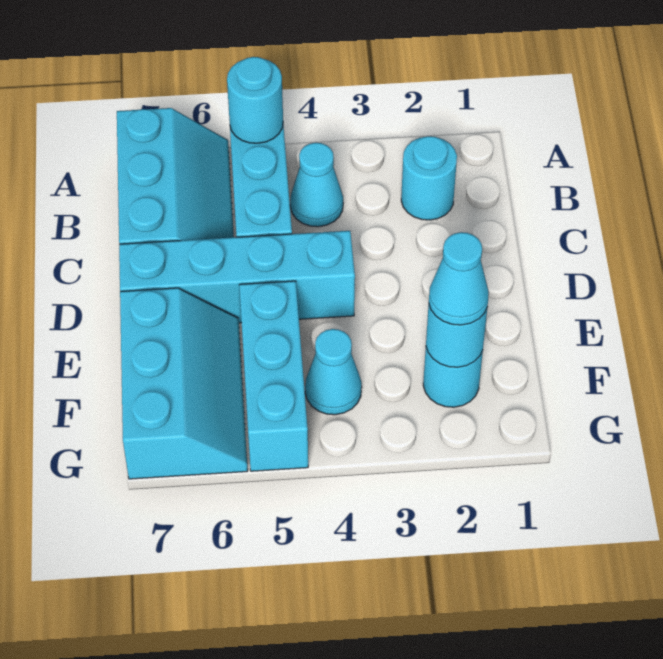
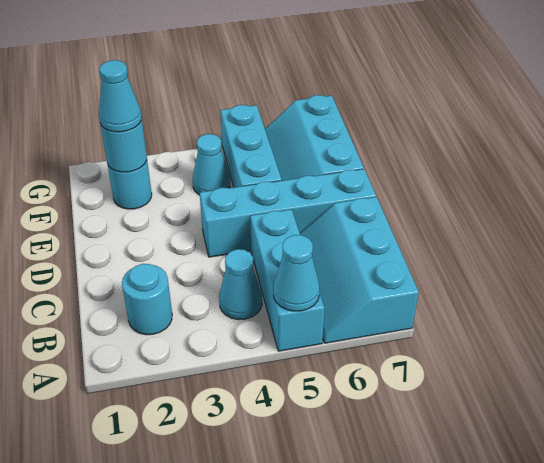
cyan 1x1 round brick [227,57,283,143] -> cyan 1x1 cone [273,235,320,311]

